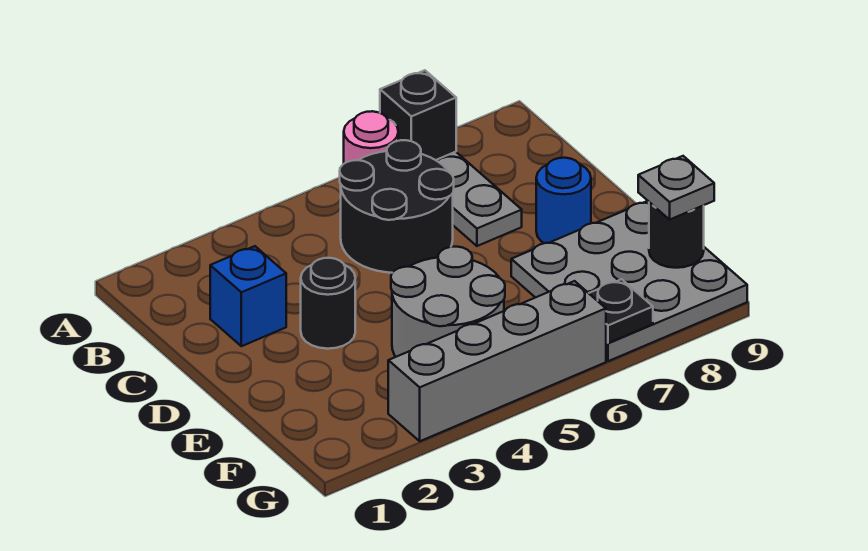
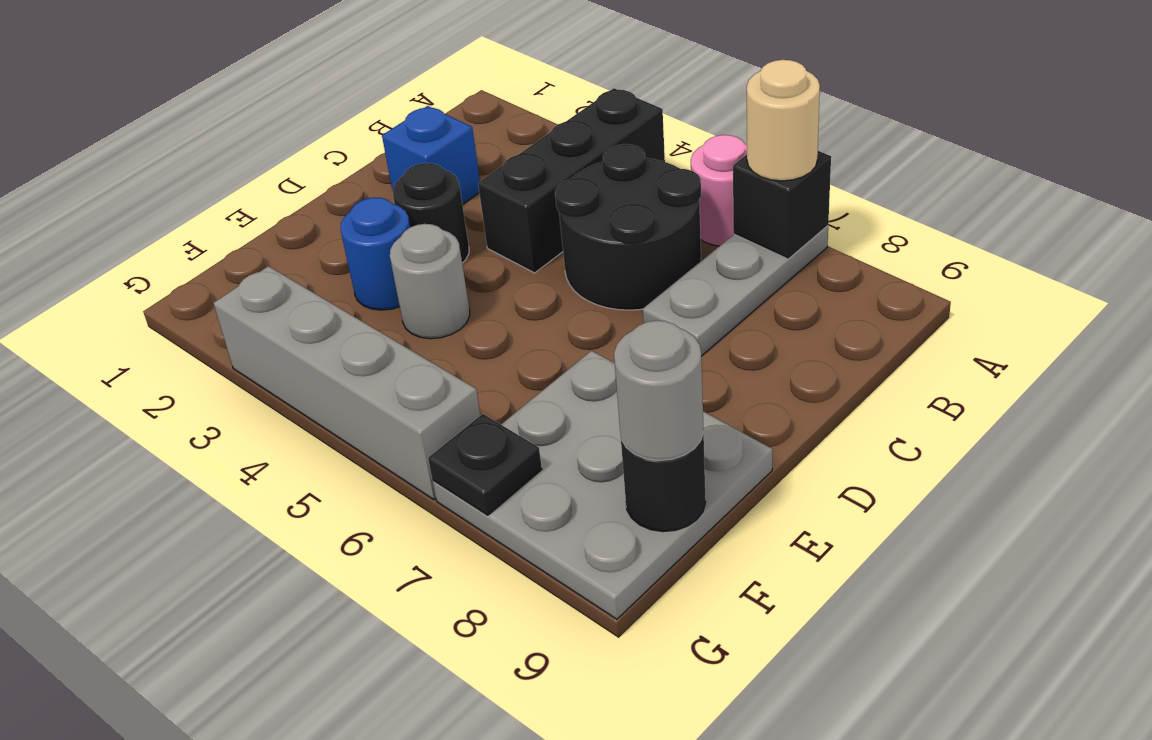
none -> black 1x3 brick [478,88,665,273]
none -> tan 1x1 round brick [747,60,820,181]
blue 1x1 round brick [536,158,591,243] -> blue 1x1 round brick moved to [340,197,410,310]
grey 2x2 round brick [391,247,505,357] -> grey 1x1 round brick [390,224,470,339]
grey 1x1 plate [638,156,714,220] -> grey 1x1 round brick [614,320,704,460]

